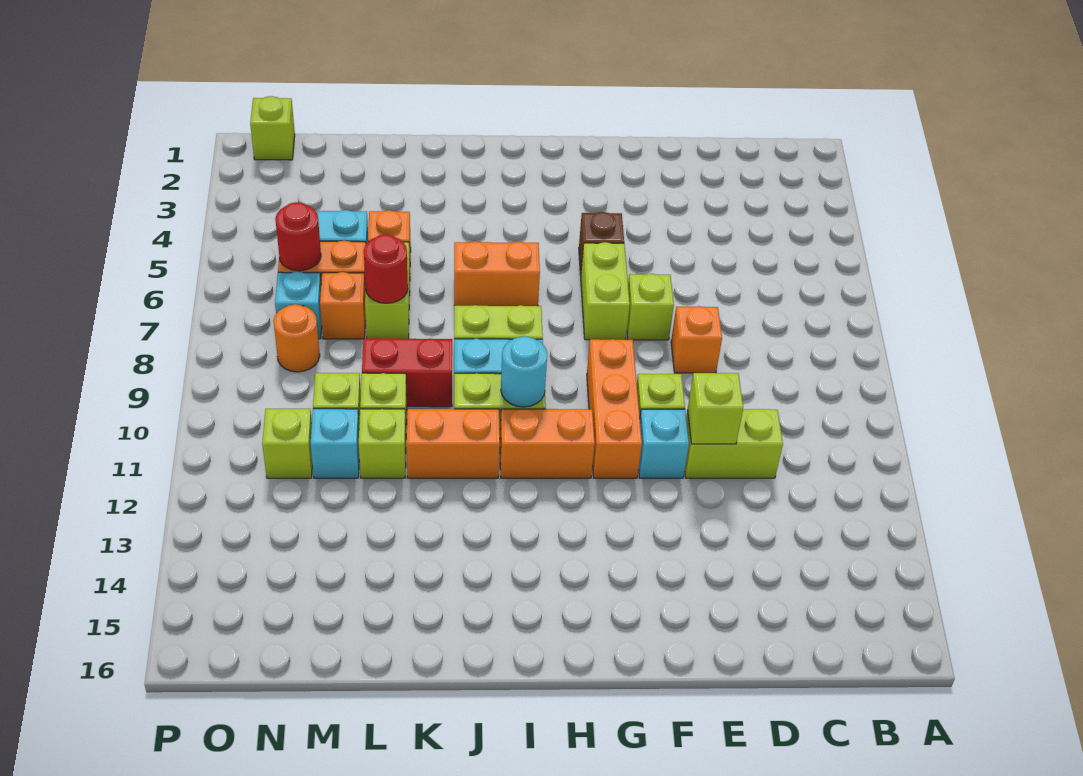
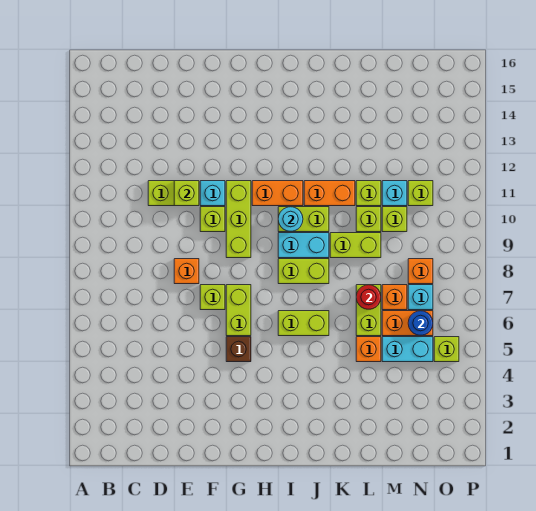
orange 1x3 brick [587,339,642,478] -> lime 1x3 brick [226,181,251,258]
orange 1x2 brick [454,241,540,306] -> lime 1x2 brick [278,311,329,336]
red 1x2 brick [362,338,452,407] -> lime 1x2 brick [330,233,381,258]
red 1x1 round brick [275,202,321,271] -> blue 1x1 round brick [408,311,433,335]
orange 1x1 round brick [273,304,320,372] -> orange 1x1 brick [408,259,433,284]
lime 1x1 brick [250,96,295,160] -> lime 1x1 brick moved to [434,337,459,362]

